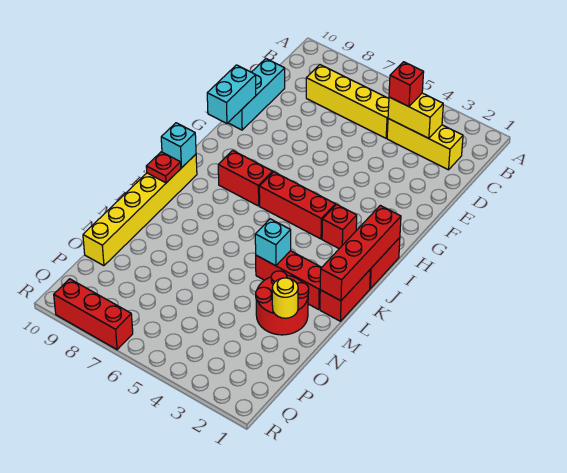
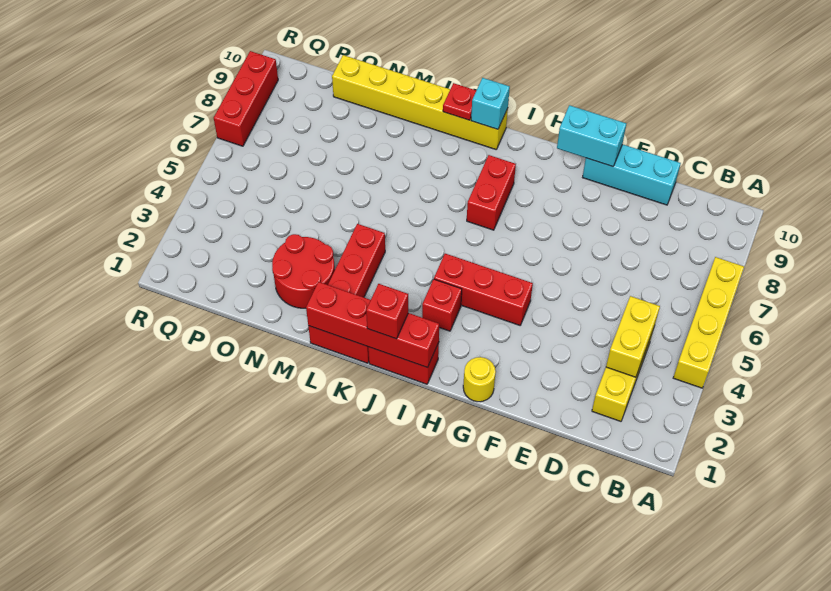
red 1x1 brick [389,62,424,107] -> red 1x1 brick moved to [366,284,408,339]
yellow 1x4 brick [306,65,389,138] -> yellow 1x4 brick moved to [673,257,744,388]
red 1x3 brick [259,172,336,239] -> red 1x3 brick turned to [434,254,533,325]
cyan 1x1 brick [255,219,291,266] -> none
yellow 1x1 round brick [272,278,298,318] -> yellow 1x1 round brick moved to [463,357,496,402]

